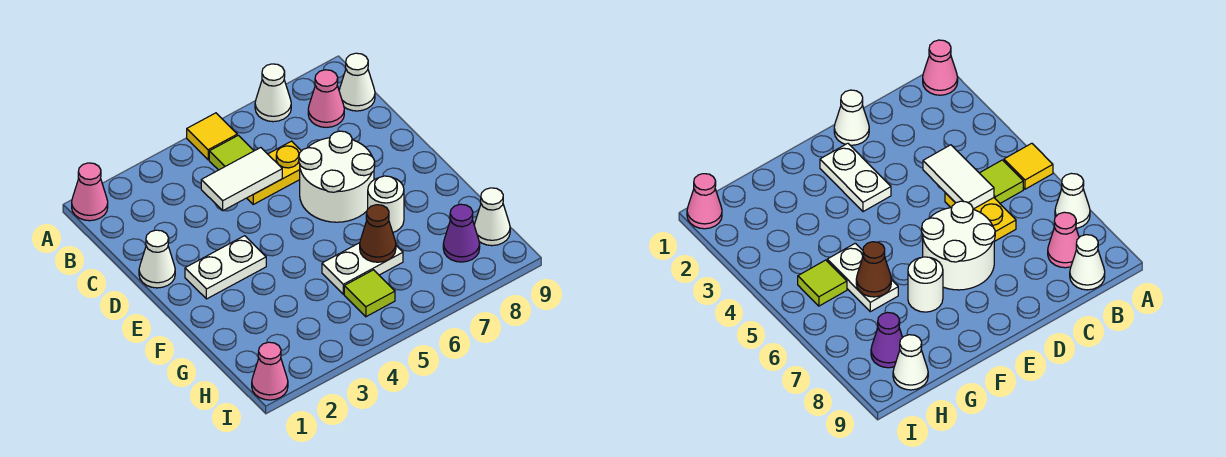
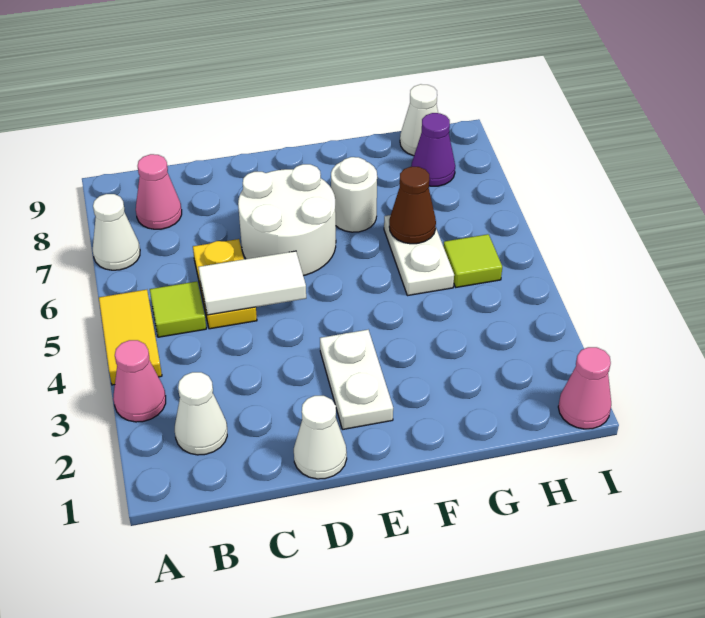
pink 1x1 cone [72,163,108,221] -> pink 1x1 cone moved to [113,340,166,422]
yellow 1x1 tile [187,113,237,160] -> yellow 1x2 tile [99,290,162,385]
white 1x1 cone [339,53,375,111] -> white 1x1 cone moved to [175,372,227,455]
white 1x2 tile [201,148,282,211] -> white 1x2 tile turned to [198,251,306,315]

